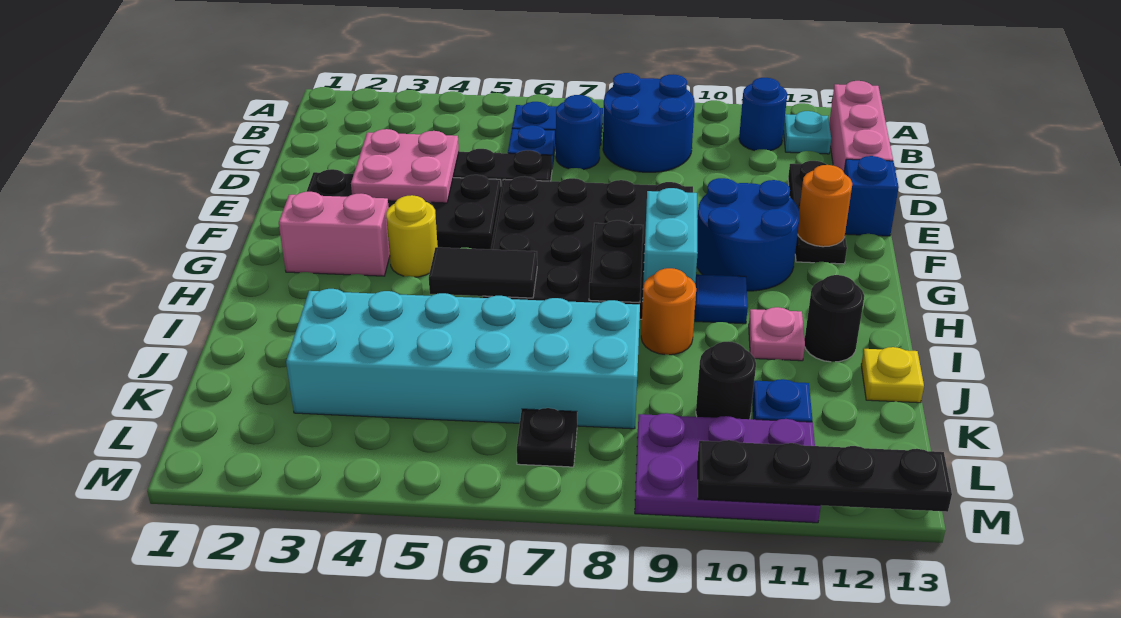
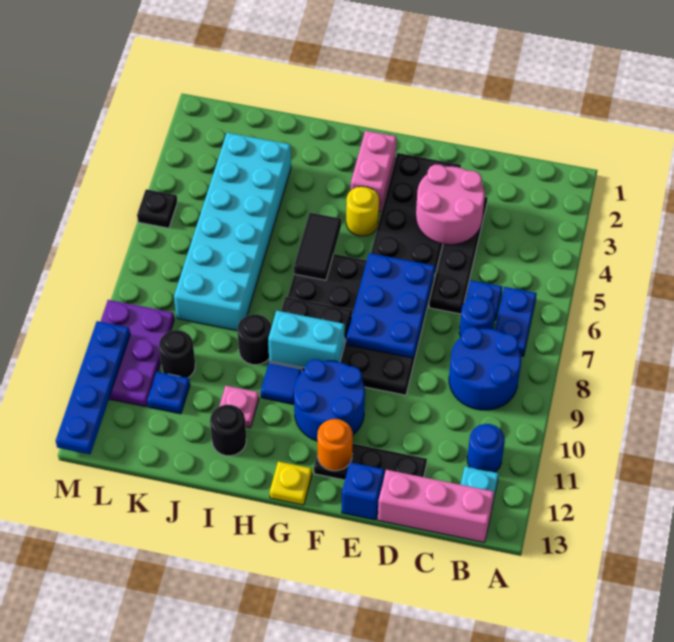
pink 2x2 plate [351,129,459,203] -> pink 2x2 round brick [416,165,485,245]
none -> blue 2x3 plate [346,253,435,358]
orange 1x1 round brick [641,268,696,355] -> black 1x1 round brick [237,314,271,365]
yellow 1x1 plate [861,347,924,403] -> yellow 1x1 plate moved to [270,462,312,505]
black 1x1 plate [517,408,577,467] -> black 1x1 plate moved to [137,189,177,228]
black 1x4 plate [698,440,952,512] -> blue 1x4 plate [56,321,130,454]

